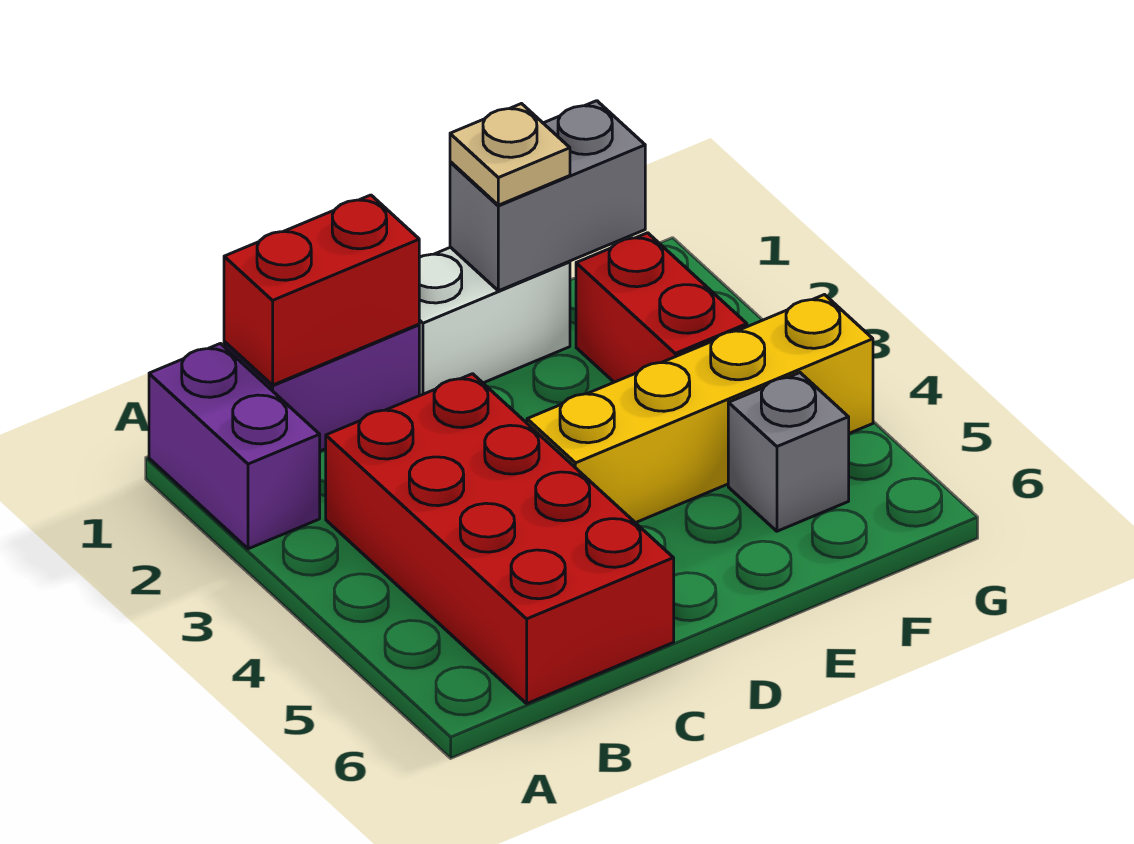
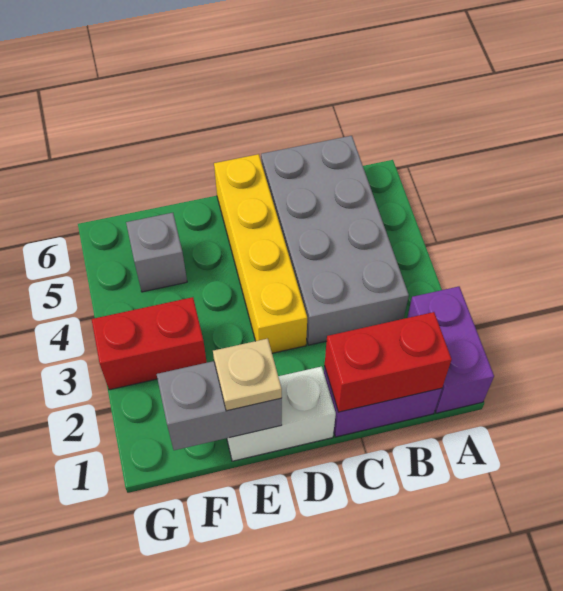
red 2x4 brick [326,374,674,703] -> grey 2x4 brick [261,136,409,345]
yellow 1x4 brick [527,295,873,523] -> yellow 1x4 brick turned to [214,154,307,353]
red 1x2 brick [576,233,747,382] -> red 1x2 brick turned to [92,297,207,390]

